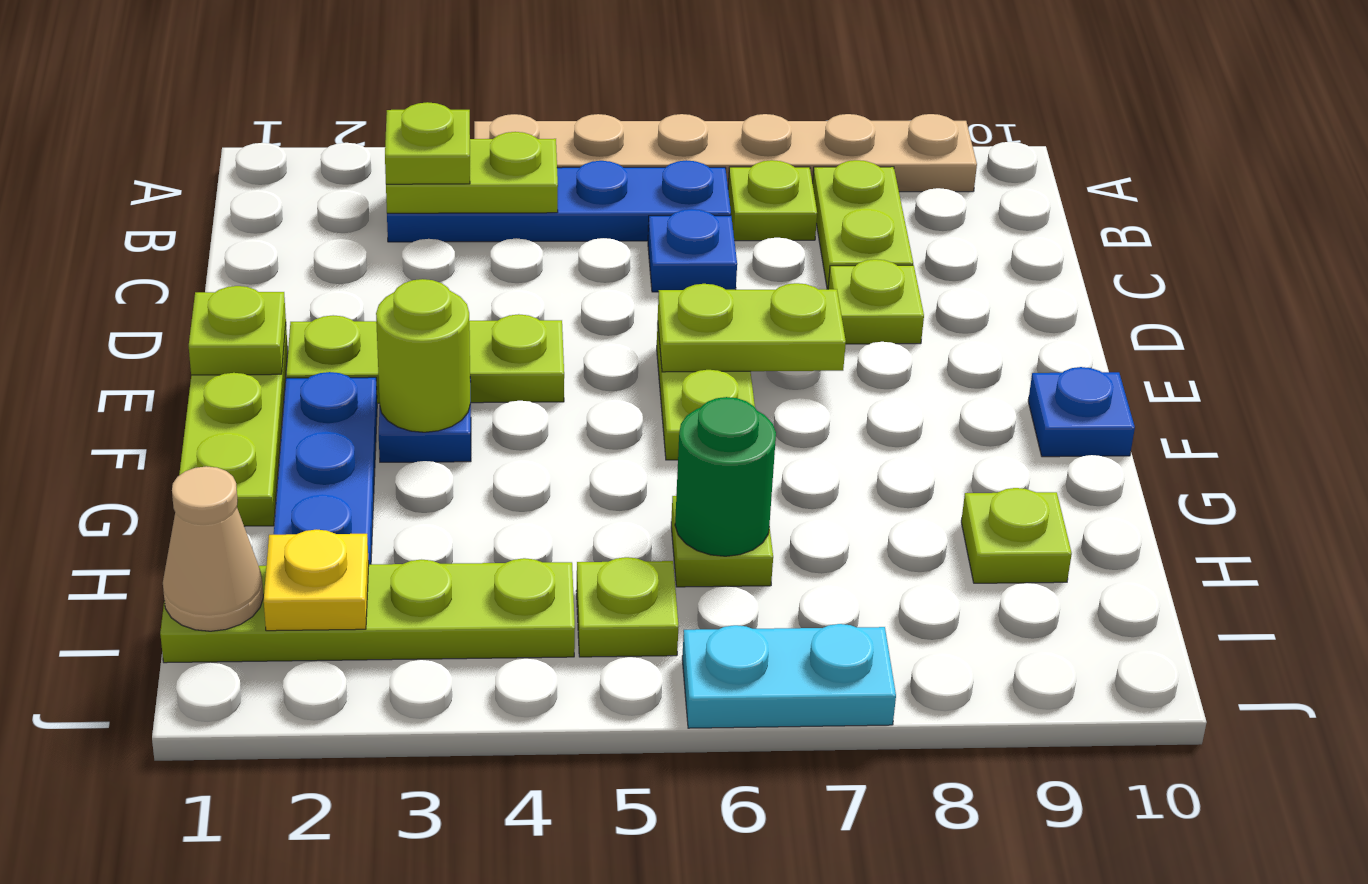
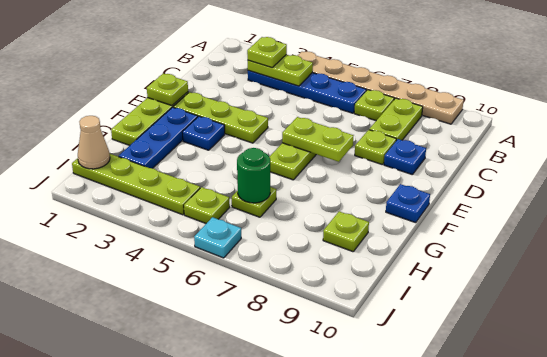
blue 1x1 plate [648,209,737,292] -> blue 1x1 plate moved to [384,139,426,175]
lime 1x1 round brick [376,279,470,432] -> none
yellow 1x1 plate [264,530,369,631] -> none
cyan 1x2 plate [682,624,896,728] -> cyan 1x1 plate [194,217,241,258]

